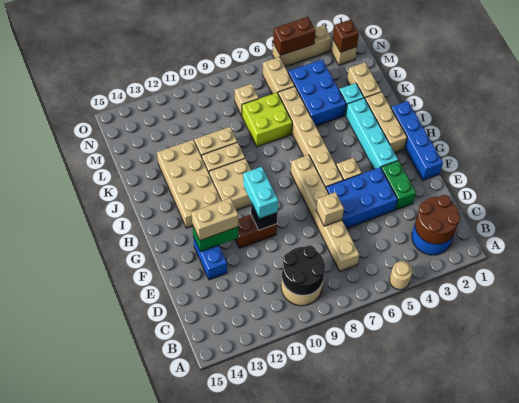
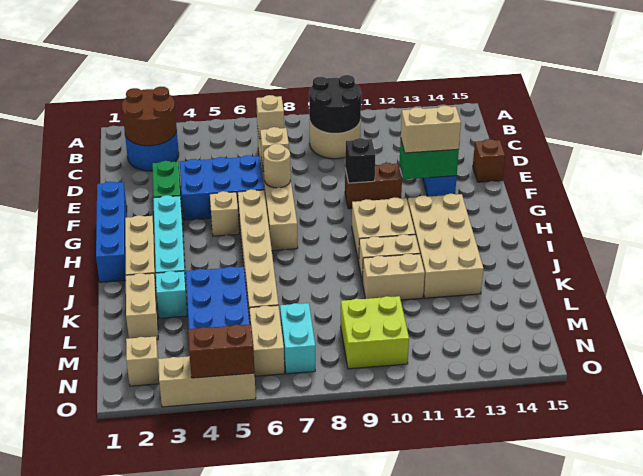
tan 1x1 round brick [390,261,412,290] -> tan 1x1 round brick moved to [263,144,291,188]
cyan 1x2 brick [243,167,278,219] -> cyan 1x2 brick moved to [280,303,315,374]
lime 2x2 brick [242,93,292,147] -> lime 2x2 brick moved to [341,296,409,369]
tan 1x1 brick [235,84,259,116] -> tan 1x1 brick moved to [256,95,284,139]
brown 1x1 brick [333,20,359,52] -> brown 1x1 brick moved to [473,139,505,182]

